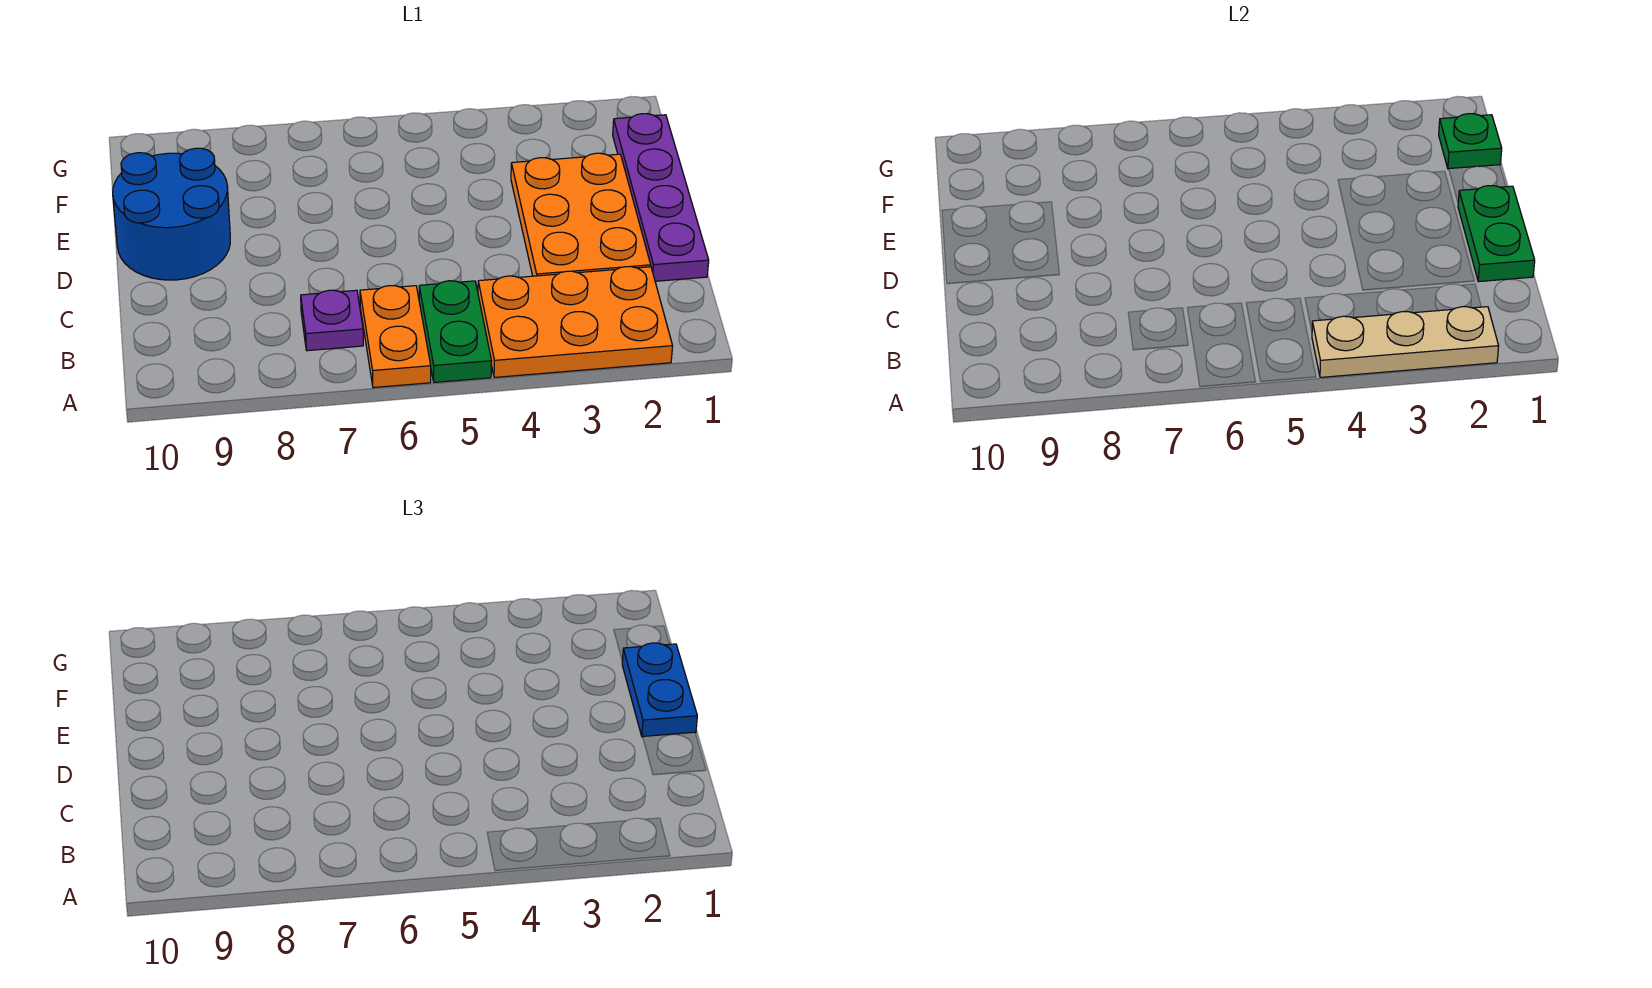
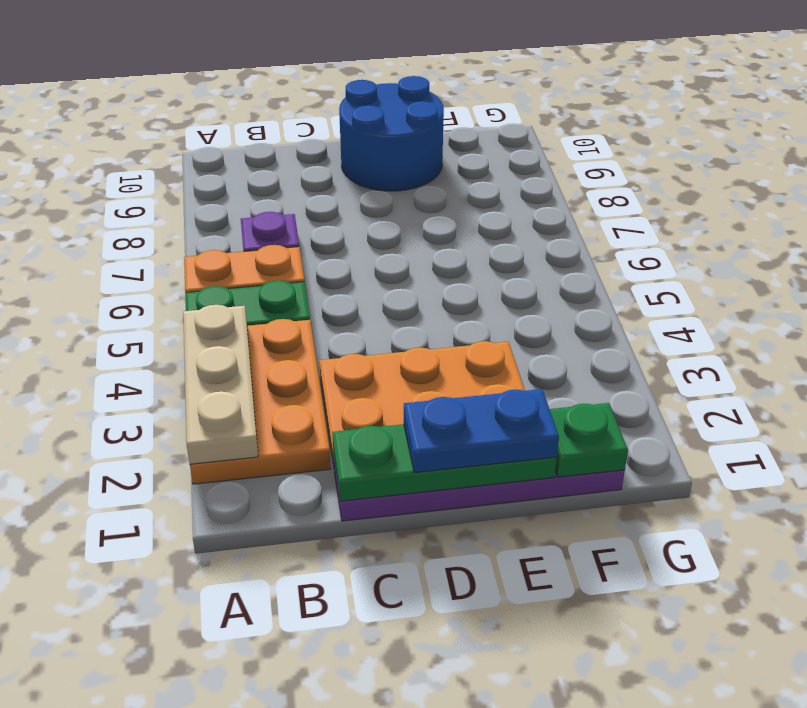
green 1x2 plate [1458,186,1535,282] -> green 1x3 plate [332,424,557,501]

